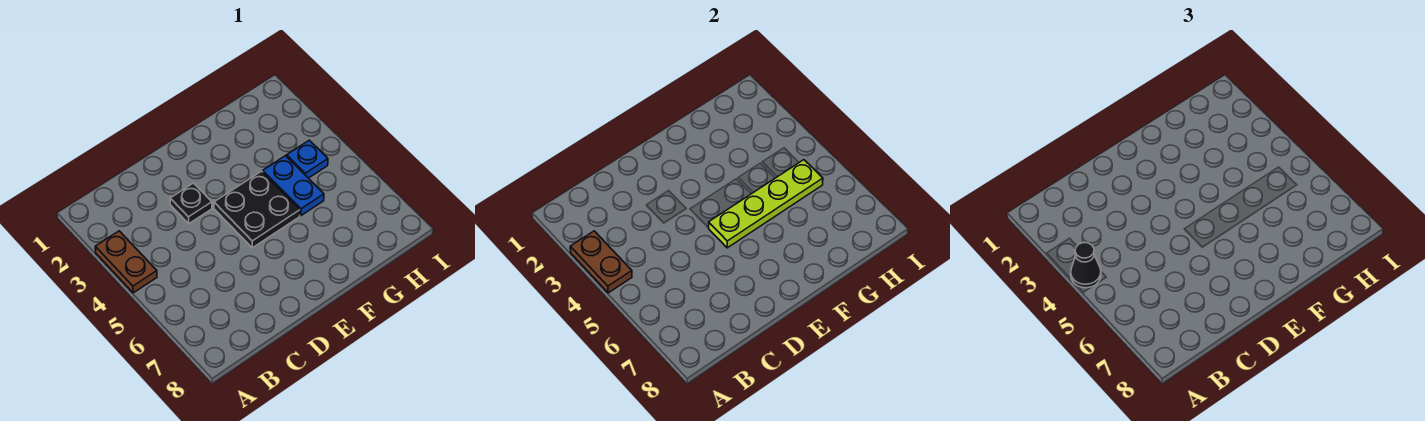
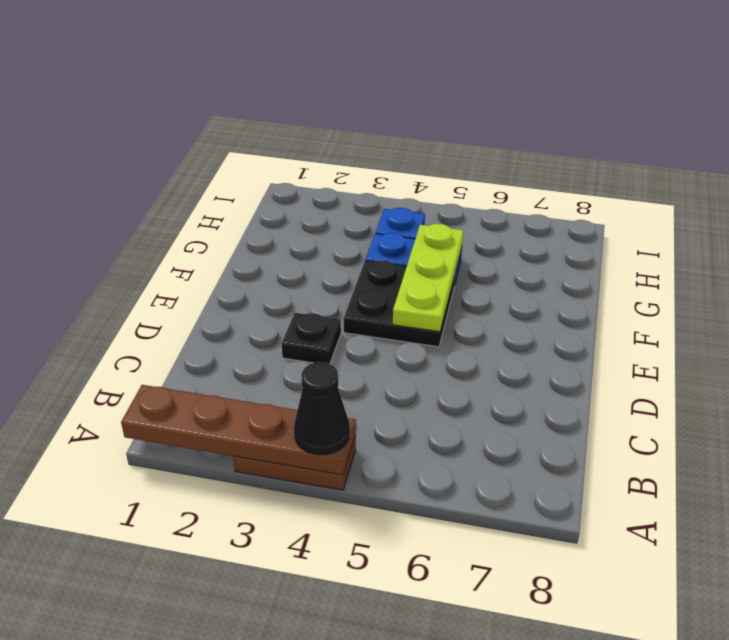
brown 1x2 plate [570,231,632,293] -> brown 1x4 plate [121,385,356,475]
lime 1x4 plate [709,160,823,248] -> lime 1x3 plate [393,224,463,332]

